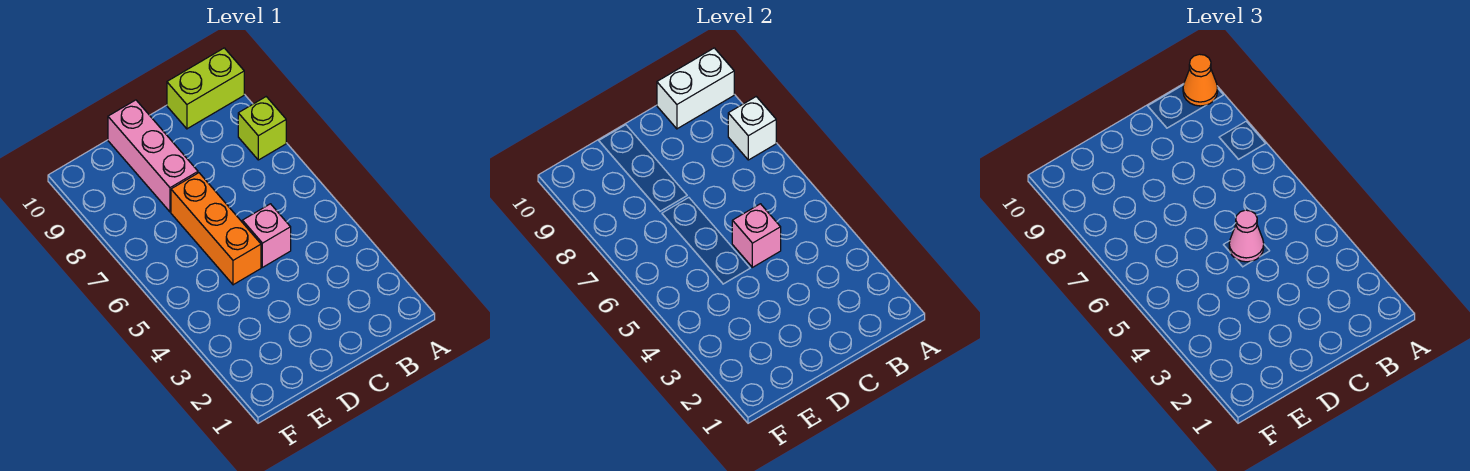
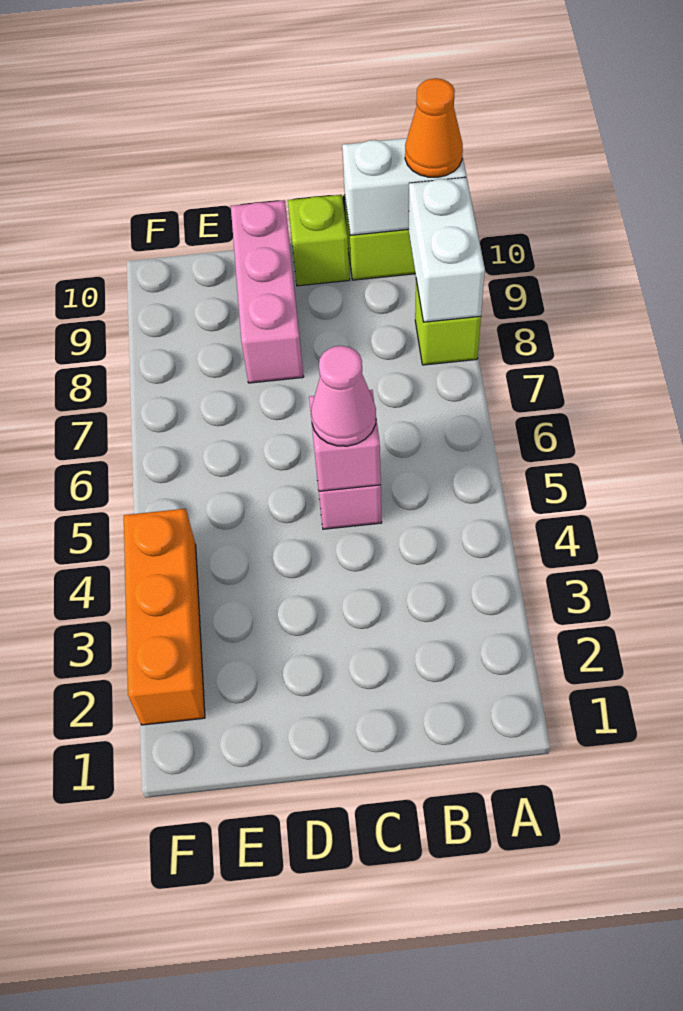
white 1x1 brick [728,97,776,160] -> white 1x2 brick [409,177,485,322]
none -> lime 1x1 brick [288,195,350,286]
orange 1x3 brick [171,173,261,285] -> orange 1x3 brick moved to [124,509,205,725]

